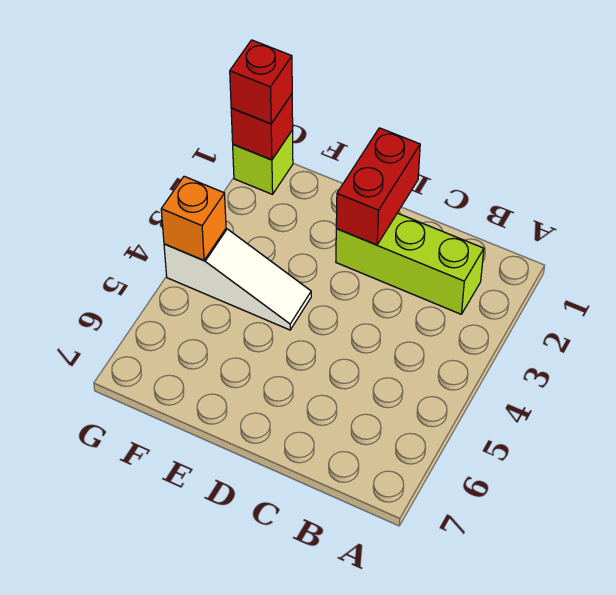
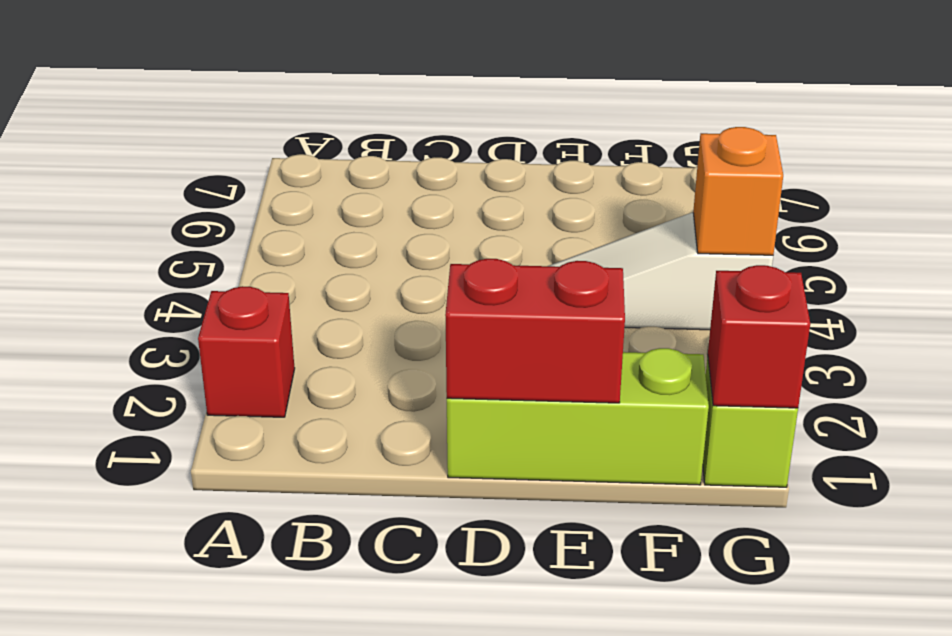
lime 1x3 brick [336,213,484,314] -> lime 1x3 brick moved to [447,348,709,485]
red 1x2 brick [336,128,420,245] -> red 1x2 brick turned to [445,259,625,403]
red 1x1 brick [230,40,292,124] -> red 1x1 brick moved to [198,286,295,417]

